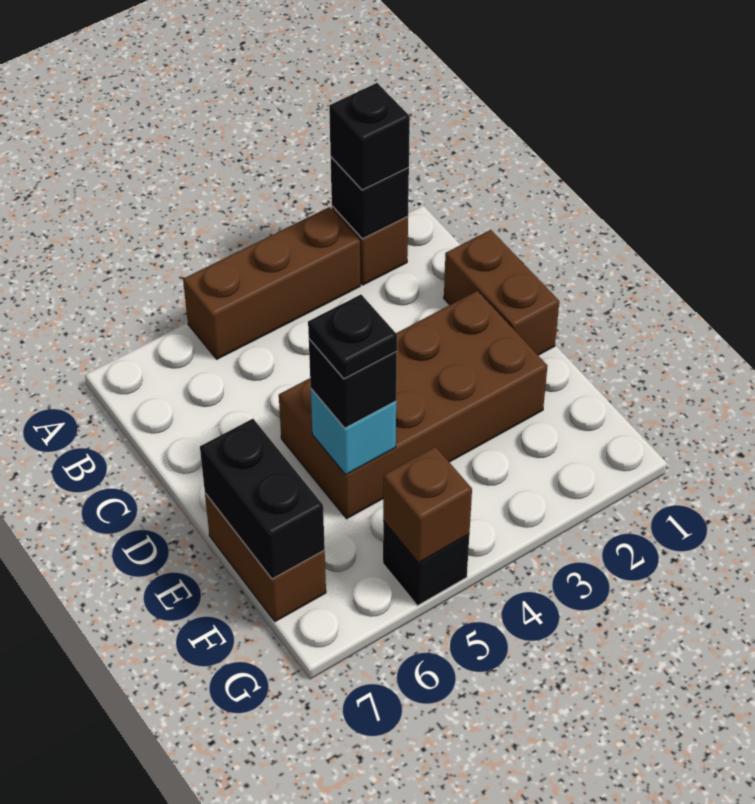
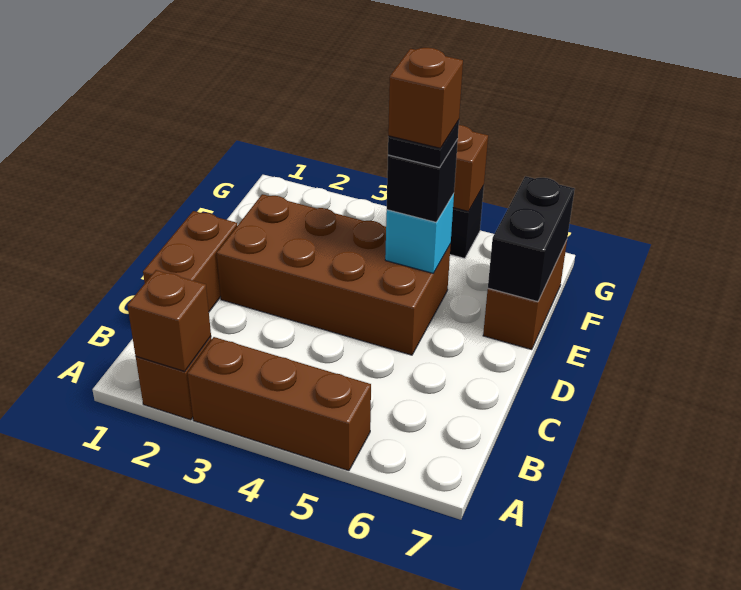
black 1x1 brick [331,157,409,239] -> brown 1x1 brick [127,270,211,371]
black 1x1 brick [329,83,410,190] -> none
none -> brown 1x1 brick [388,48,463,148]

